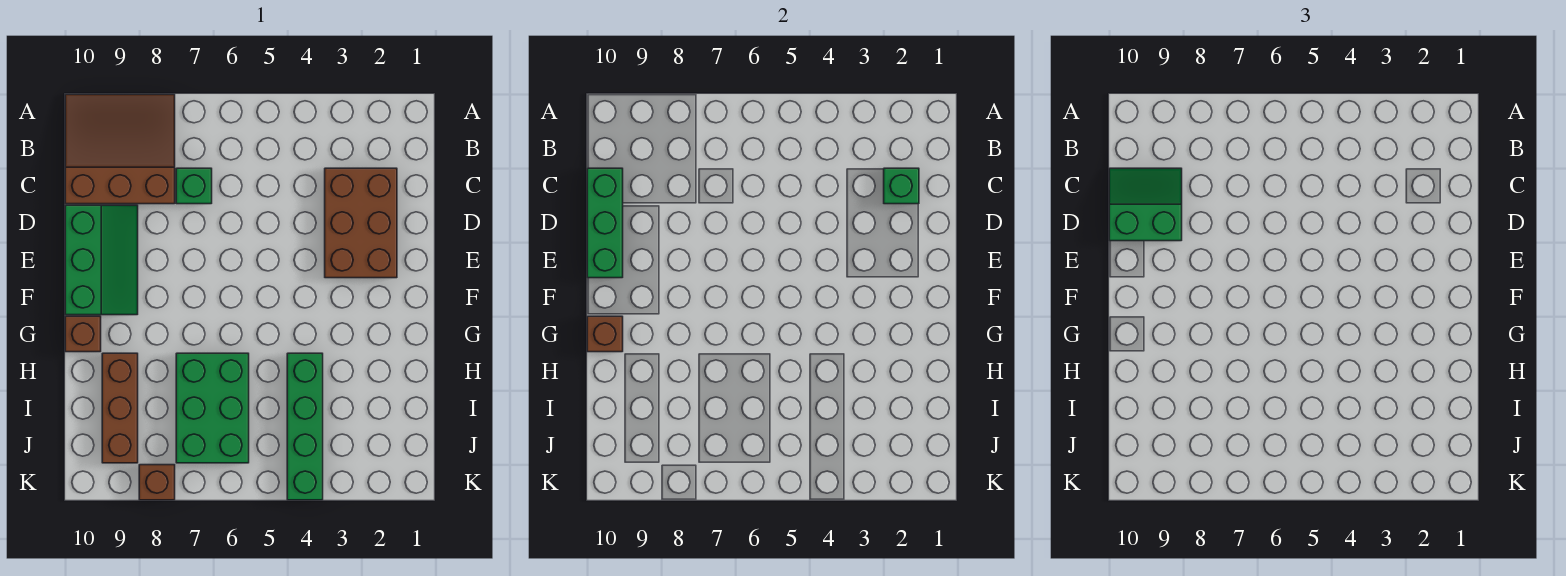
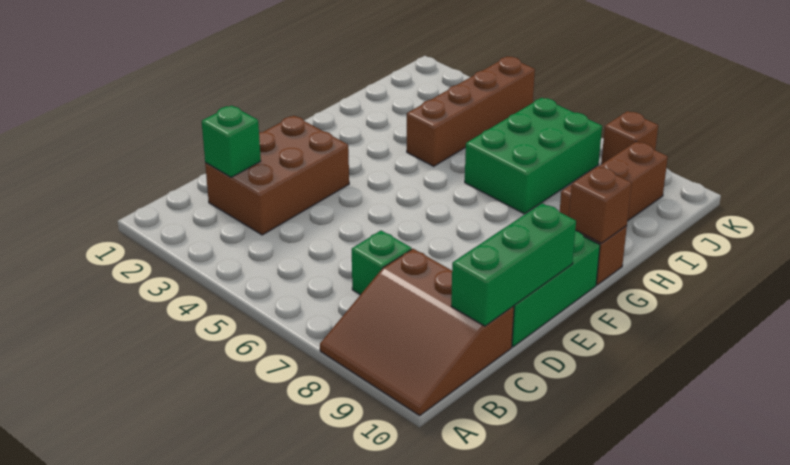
green 2x2 slope [1109,168,1182,241] -> none
green 1x4 brick [287,353,323,500] -> brown 1x4 brick [407,57,535,166]

